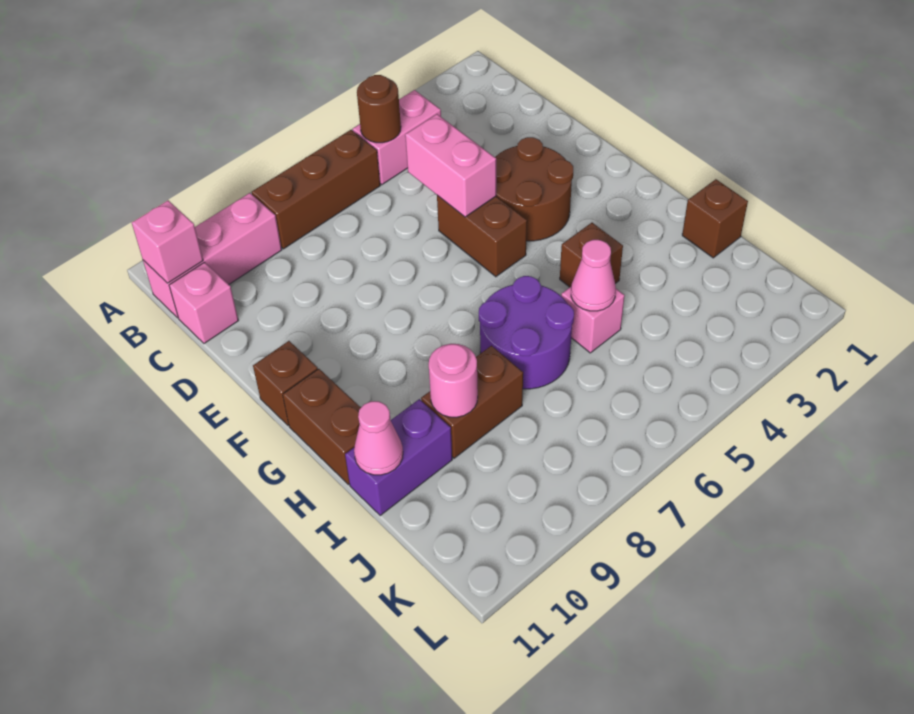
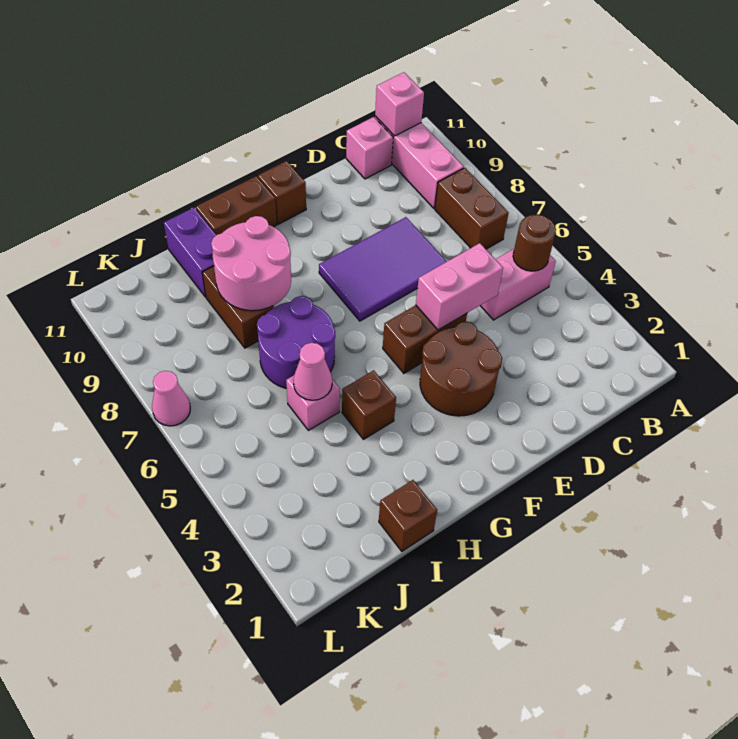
pink 1x2 brick [353,90,441,185] -> pink 1x2 brick turned to [480,249,556,320]
brown 1x3 brick [252,130,380,249] -> brown 1x2 brick [435,168,509,249]
none -> purple 2x3 tile [319,217,447,321]
pink 1x1 round brick [429,344,478,417] -> pink 2x2 round brick [211,216,291,311]
pink 1x1 cone [354,401,403,475] -> pink 1x1 cone moved to [152,371,190,426]

